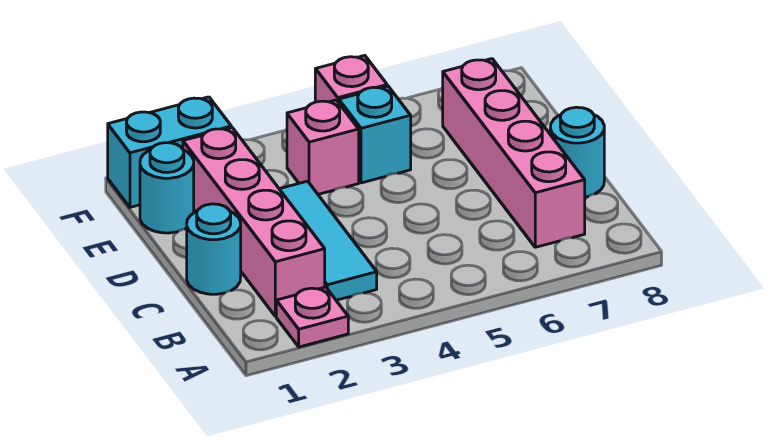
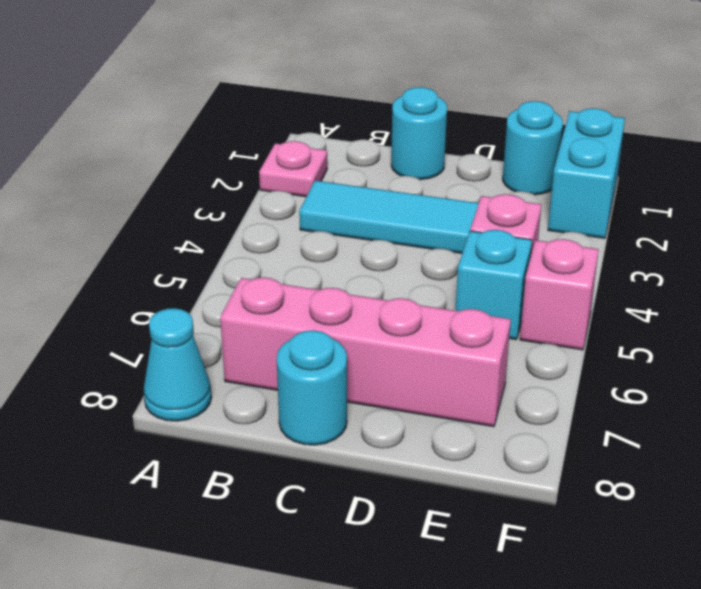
none -> cyan 1x1 cone [143,308,212,421]
pink 1x4 brick [183,128,325,316] -> none

